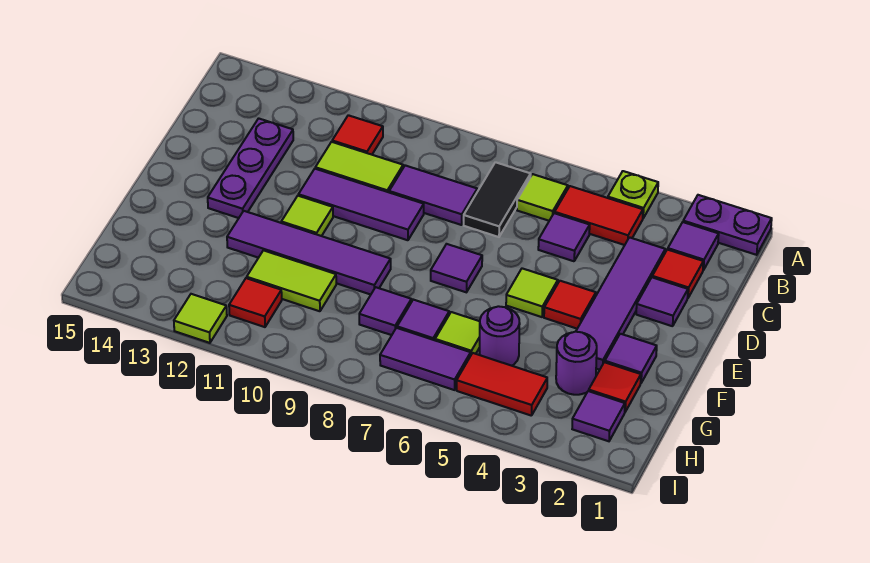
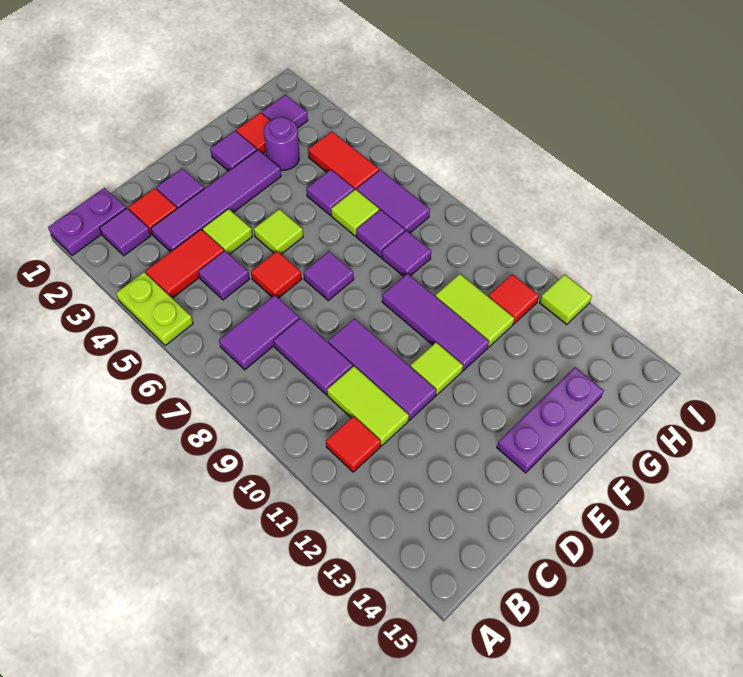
purple 1x2 plate [683,195,772,255] -> purple 1x2 plate turned to [48,188,126,255]
lime 1x1 plate [608,171,658,218] -> lime 1x2 plate [116,272,193,346]
red 1x2 tile [555,186,643,245] -> red 1x2 tile turned to [146,230,224,298]
lime 1x1 tile [517,174,568,221] -> lime 1x1 tile moved to [202,209,252,254]
black 1x2 tile [464,162,531,237] -> purple 1x2 tile [219,295,299,370]
purple 1x3 plate [208,118,293,218] -> purple 1x3 plate moved to [497,367,604,473]
red 1x1 tile [544,281,596,329] -> red 1x1 tile moved to [251,251,302,298]
purple 1x4 tile [227,211,391,295] -> purple 1x3 tile [382,274,489,371]
purple 1x1 round brick [480,306,520,366] -> purple 1x1 tile [307,170,354,215]

